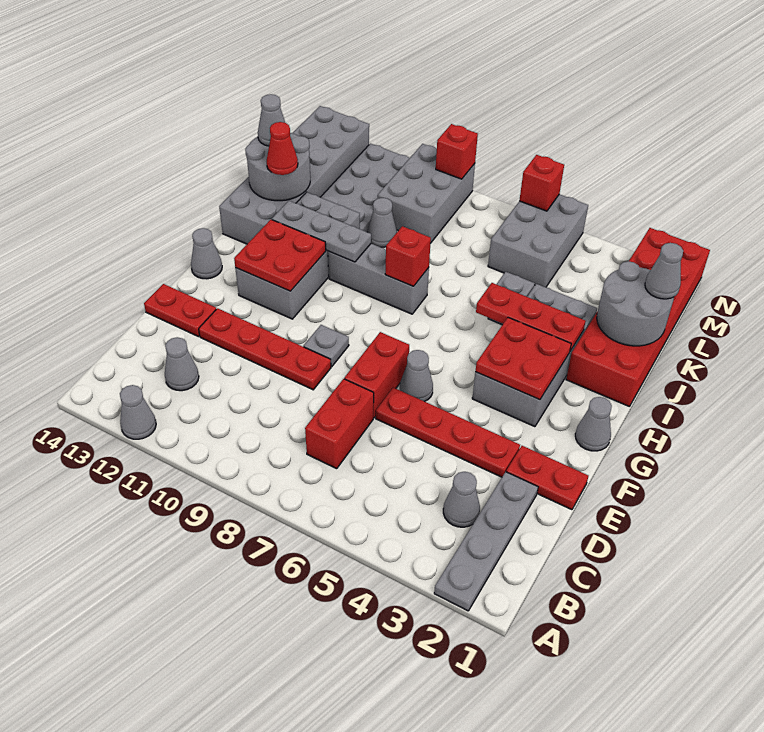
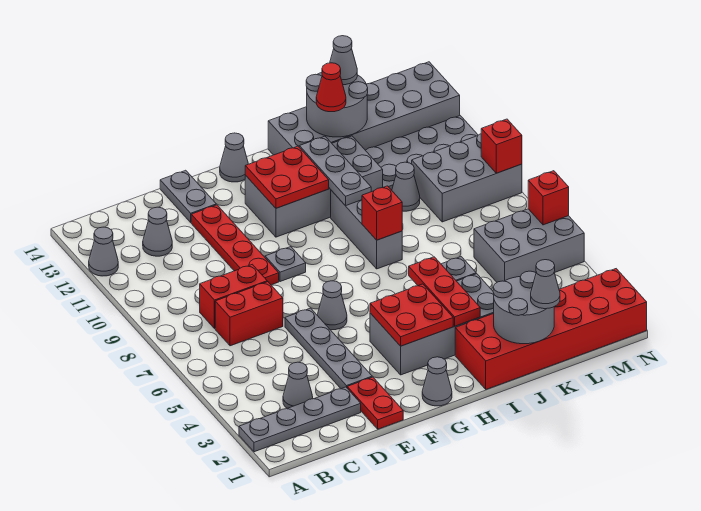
red 1x4 plate [376,388,520,477] -> grey 1x4 plate [285,308,372,389]
red 1x2 brick [344,332,409,418] -> red 1x2 brick moved to [200,264,267,329]
red 1x2 plate [144,284,216,337] -> grey 1x2 plate [160,170,216,222]

